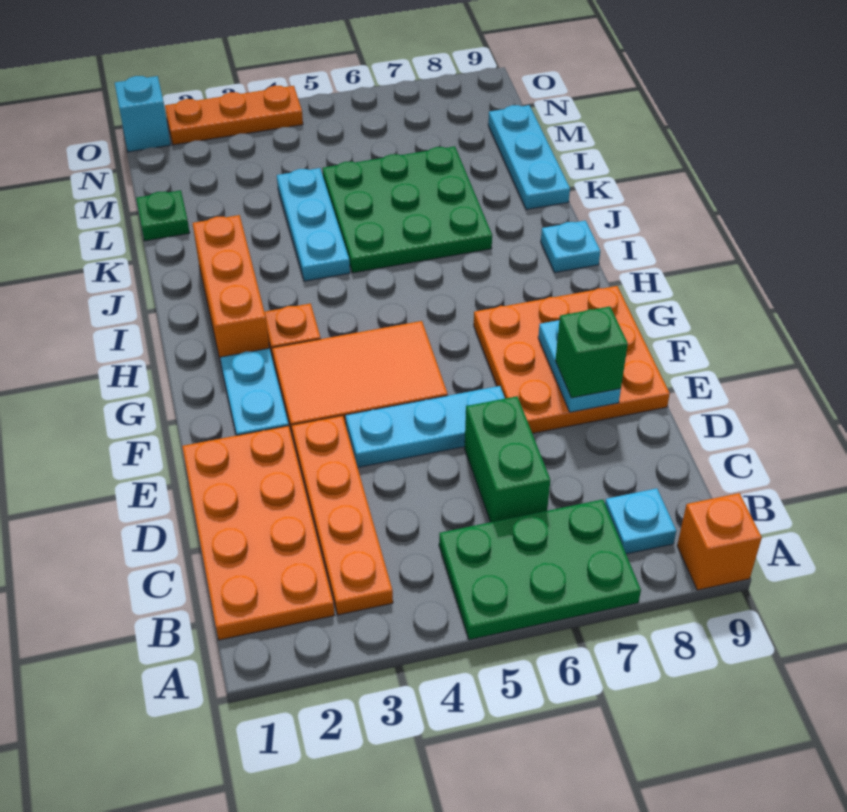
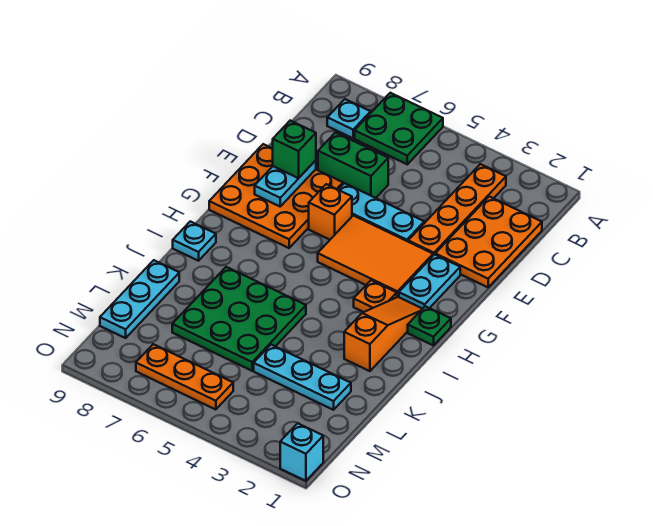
green 2x3 plate [439,499,641,640] -> green 2x2 plate [355,93,443,164]
orange 1x1 brick [677,493,762,590] -> orange 1x1 brick moved to [309,184,352,240]
orange 2x4 plate [182,426,334,640] -> orange 2x3 plate [435,197,542,287]
green 1x2 brick [465,396,550,522] -> green 1x2 brick turned to [318,133,388,198]
orange 1x3 brick [193,215,269,363] -> orange 1x3 slope [344,297,422,371]
cyan 1x3 plate [277,168,350,281] -> cyan 1x3 plate turned to [254,345,351,410]
green 1x1 plate [136,190,190,241] -> green 1x1 plate moved to [408,306,451,346]
orange 1x3 plate [165,86,303,145] -> orange 1x3 plate moved to [136,344,233,410]

